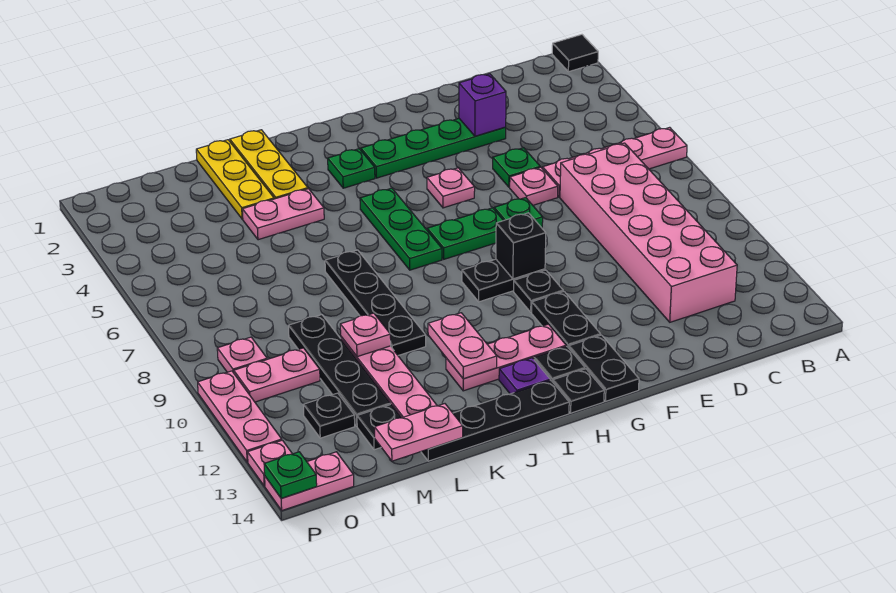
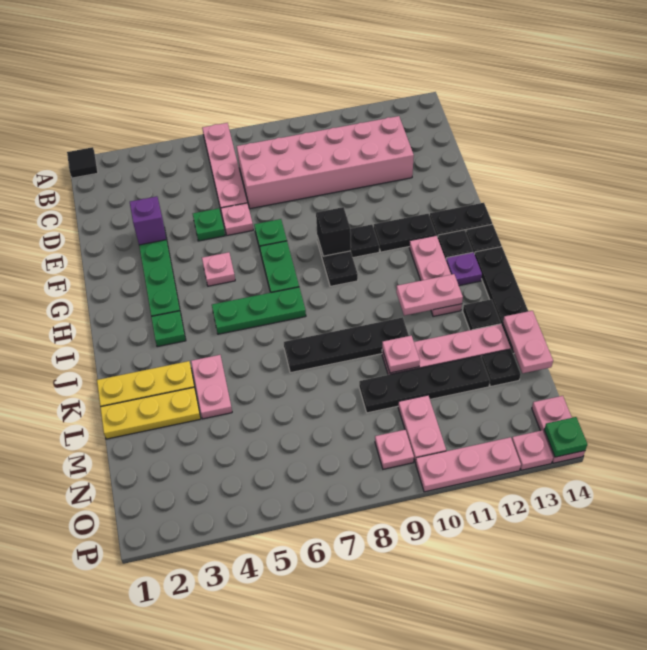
black 1x1 plate [304,393,355,438] -> black 1x1 plate moved to [463,299,501,330]

